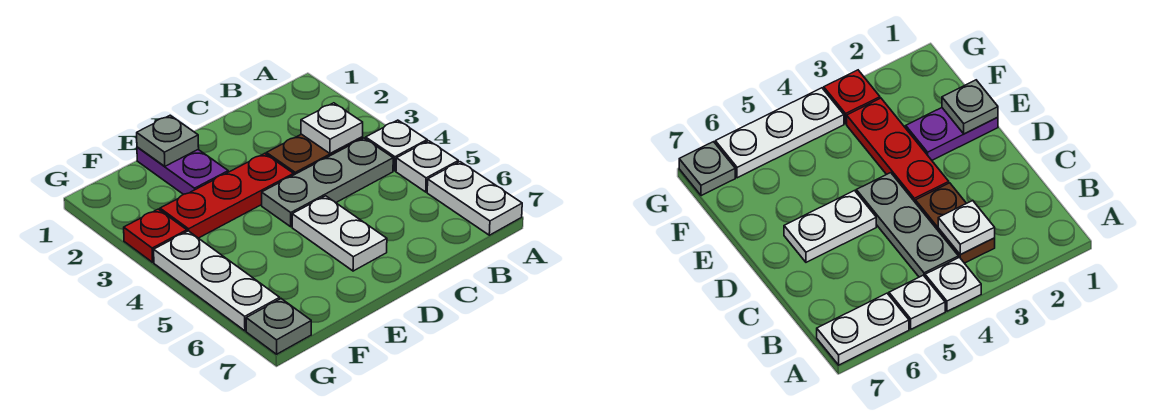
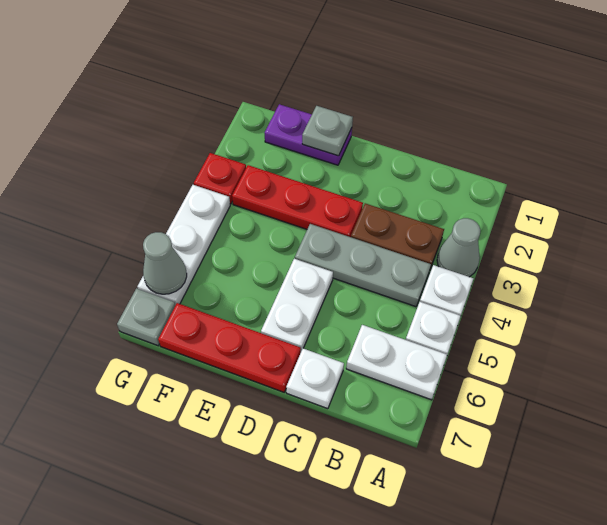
none -> grey 1x1 cone [437,218,481,277]
white 1x2 plate [427,162,522,235] -> white 1x2 plate turned to [346,325,447,400]
white 1x1 plate [301,103,363,153] -> white 1x1 plate moved to [286,348,344,409]
none -> red 1x3 plate [158,303,301,392]
purple 1x2 plate [137,147,228,194] -> purple 1x2 plate turned to [265,104,352,165]
none -> grey 1x1 cone [143,232,187,294]

